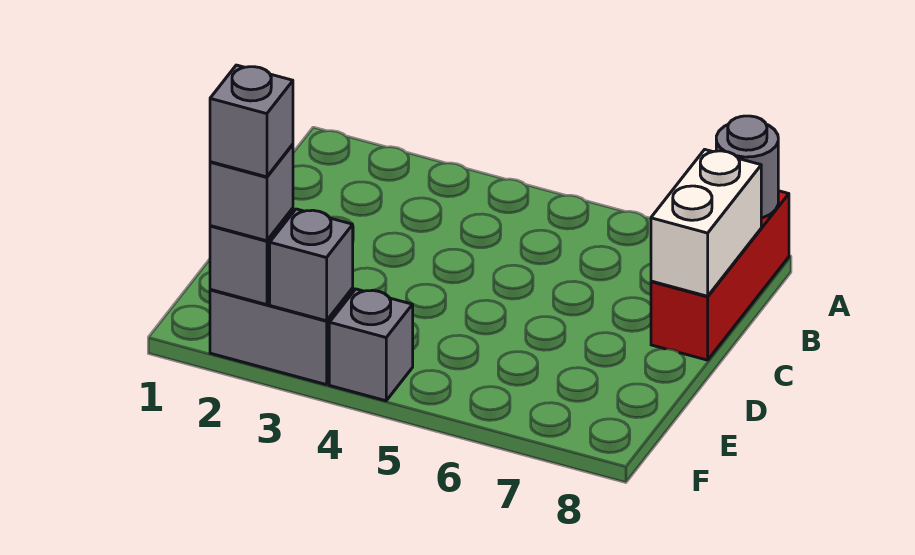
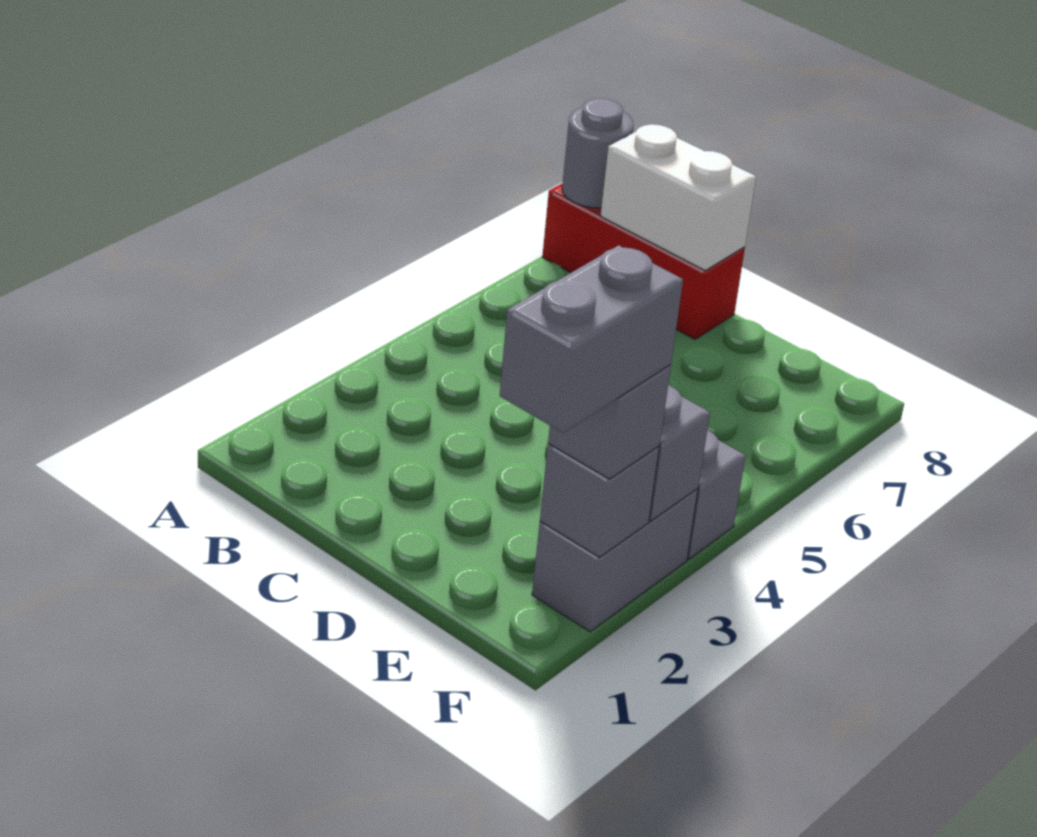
grey 1x1 brick [210,65,293,177] -> grey 1x2 brick [500,245,683,433]

